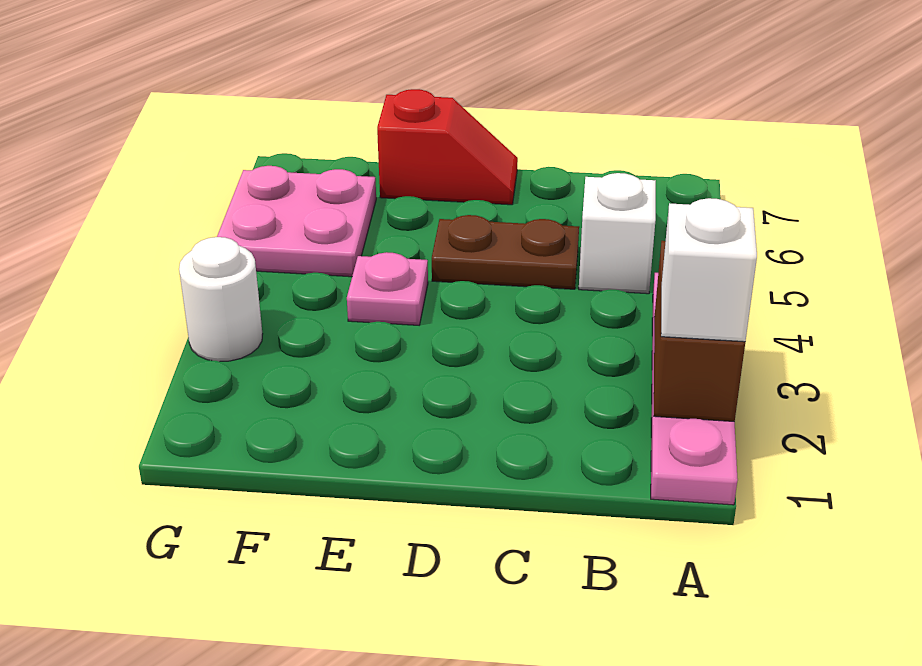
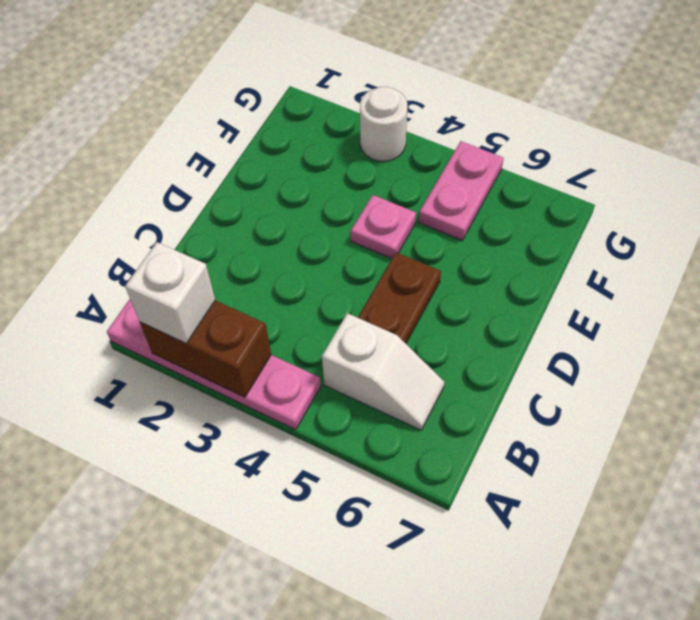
red 1x2 slope [377,89,518,205] -> none
pink 2x2 plate [217,166,376,277] -> pink 1x2 plate [419,141,504,240]

